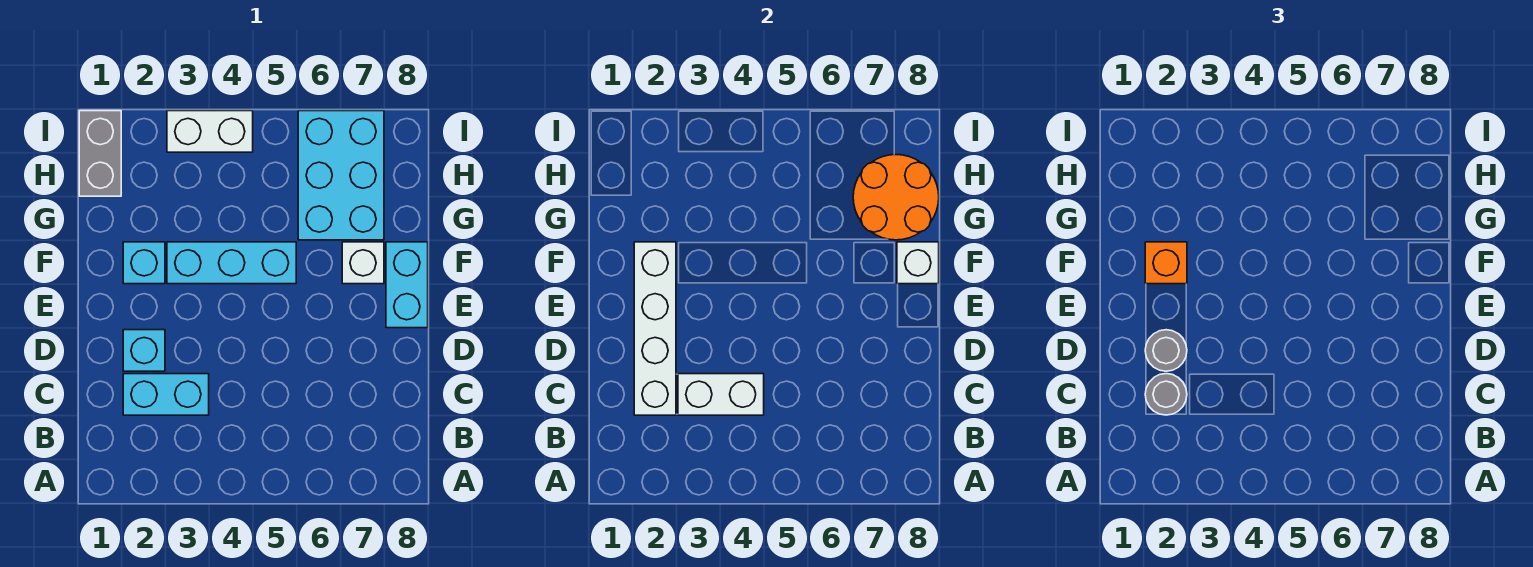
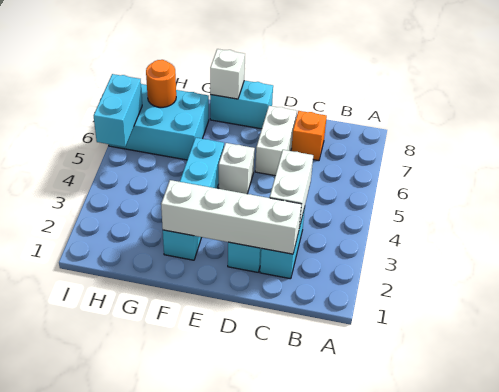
grey 1x1 round brick [1145,374,1187,415] -> none
grey 1x1 round brick [1145,330,1187,371] -> none
orange 1x1 brick [1145,242,1187,284] -> orange 1x1 brick moved to [291,111,327,161]
white 1x1 brick [342,242,384,284] -> white 1x1 brick moved to [219,143,255,194]
orange 2x2 round brick [853,155,939,240] -> orange 1x1 round brick [146,60,176,107]
grey 1x2 brick [79,111,121,196] -> none
white 1x2 brick [167,111,253,152] -> white 1x2 brick moved to [255,106,297,176]
none -> cyan 1x2 brick [94,74,142,147]

